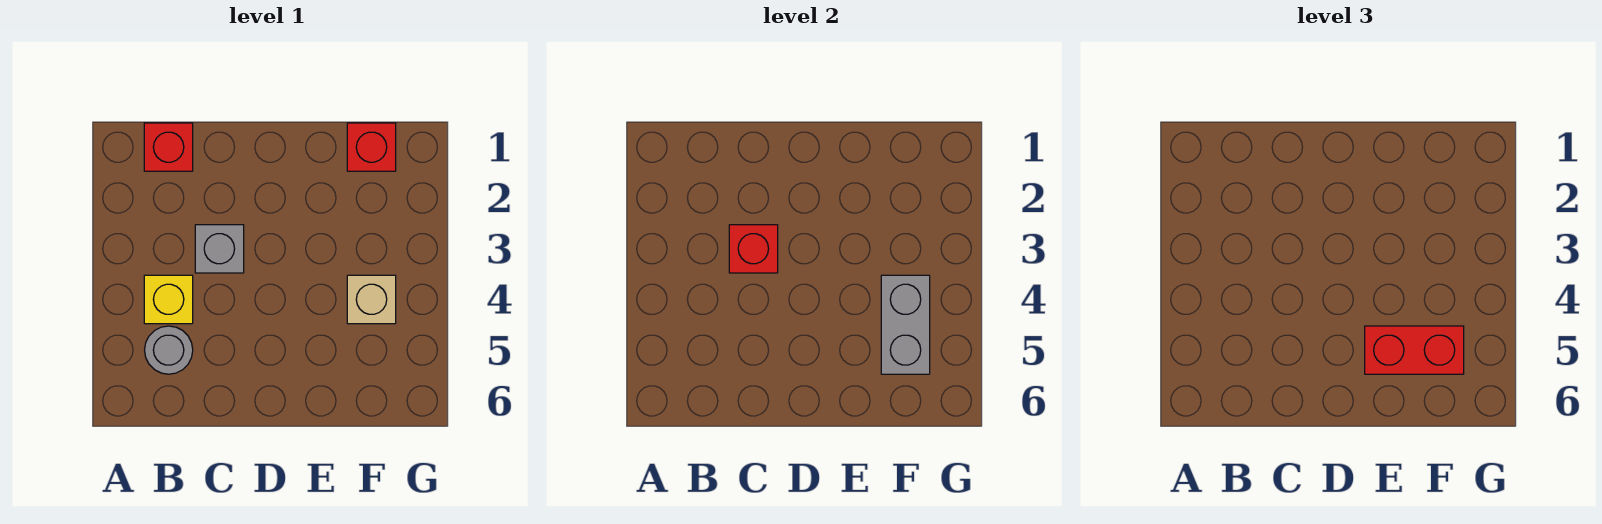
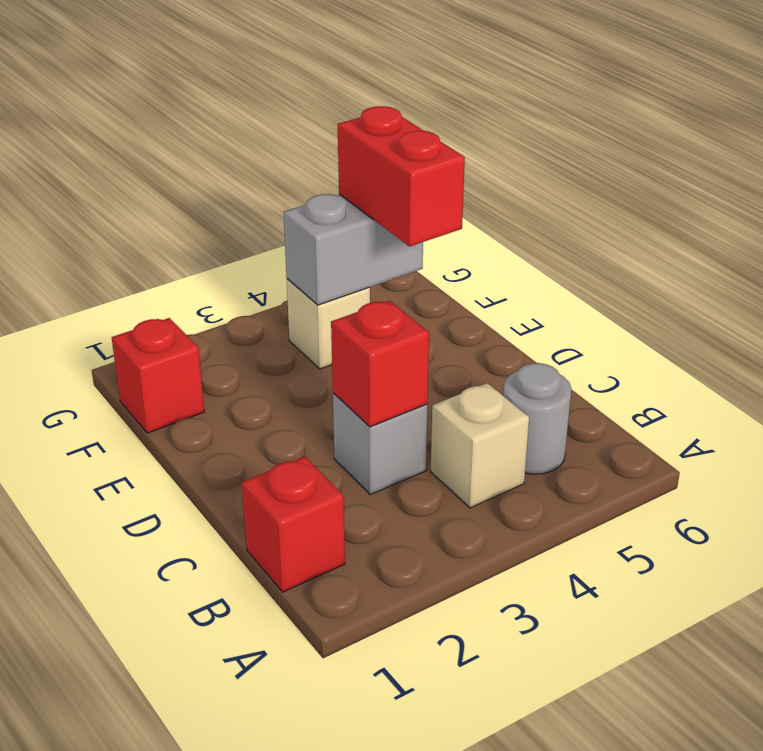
yellow 1x1 brick [144,275,193,324] -> tan 1x1 brick [431,383,529,508]

